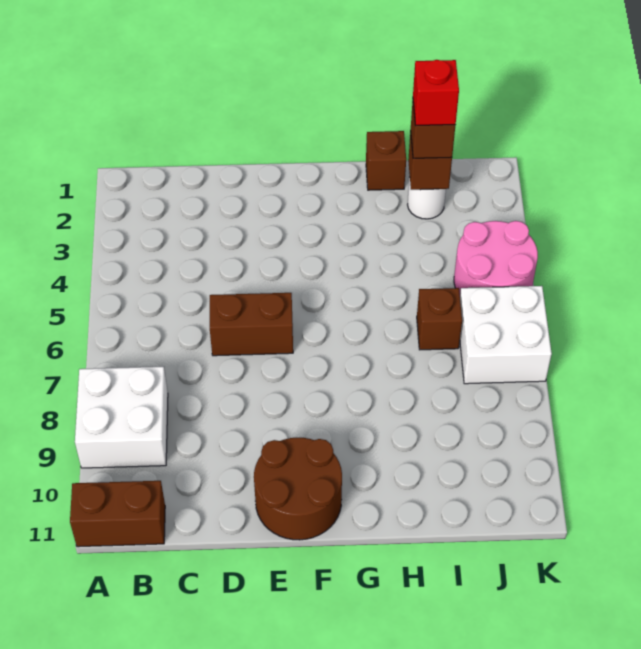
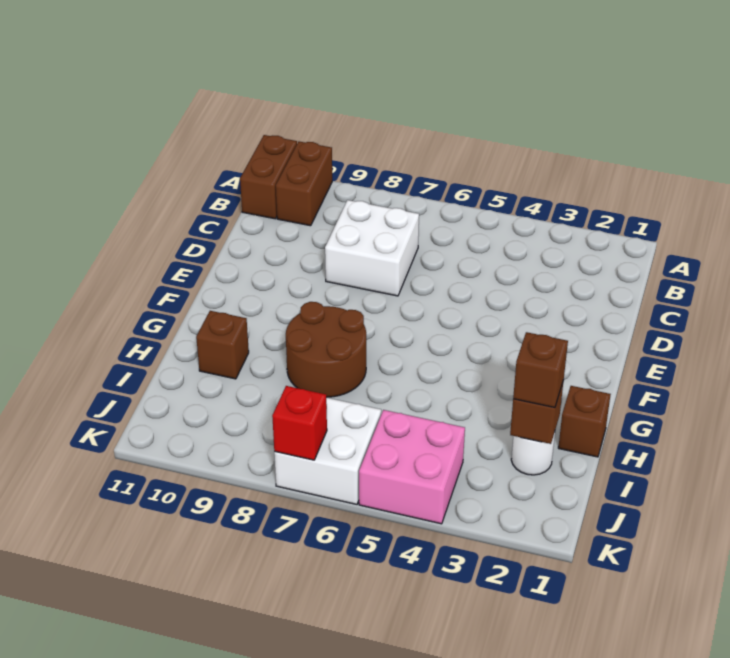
white 2x2 brick [75,367,168,468] -> white 2x2 brick moved to [325,200,419,296]
brown 1x2 brick [210,293,293,356] -> brown 1x2 brick moved to [276,142,332,226]
brown 2x2 round brick [254,438,342,540] -> brown 2x2 round brick moved to [286,302,366,397]
red 1x1 brick [413,60,459,126] -> red 1x1 brick moved to [272,386,327,460]
brown 1x1 brick [417,288,462,350] -> brown 1x1 brick moved to [196,311,249,379]
pink 2x2 round brick [454,221,538,294] -> pink 2x2 brick [359,410,465,524]

